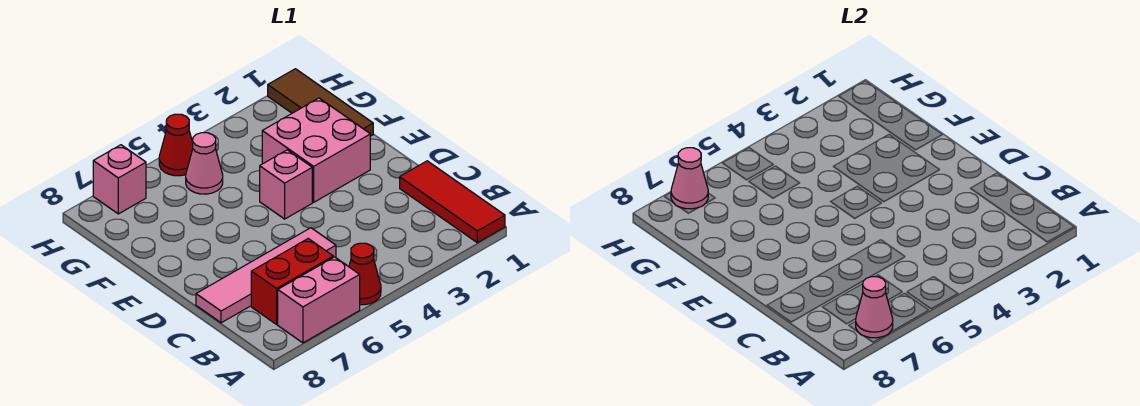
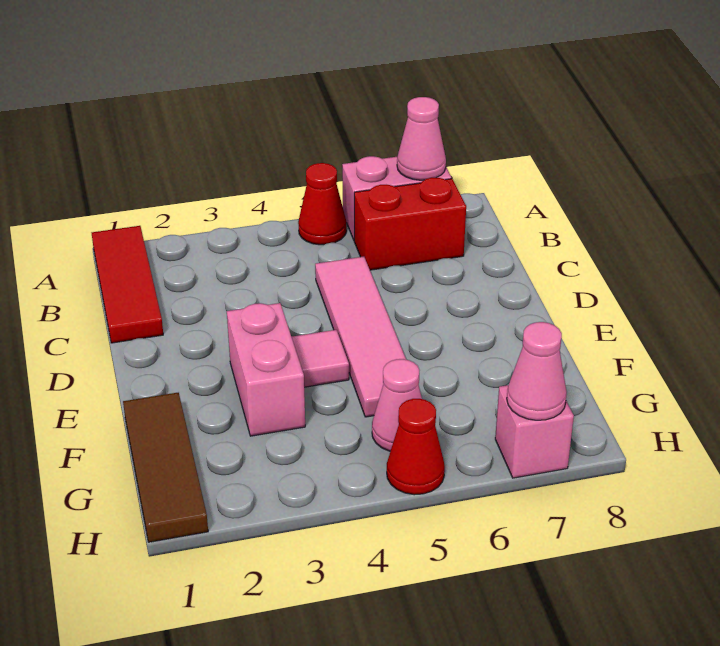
pink 1x4 tile [196,228,336,323] -> pink 1x4 tile turned to [315,257,406,417]
pink 2x2 brick [262,98,370,202] -> pink 1x2 brick [227,303,305,436]
pink 1x1 brick [260,150,312,219] -> pink 1x1 tile [292,330,349,387]

